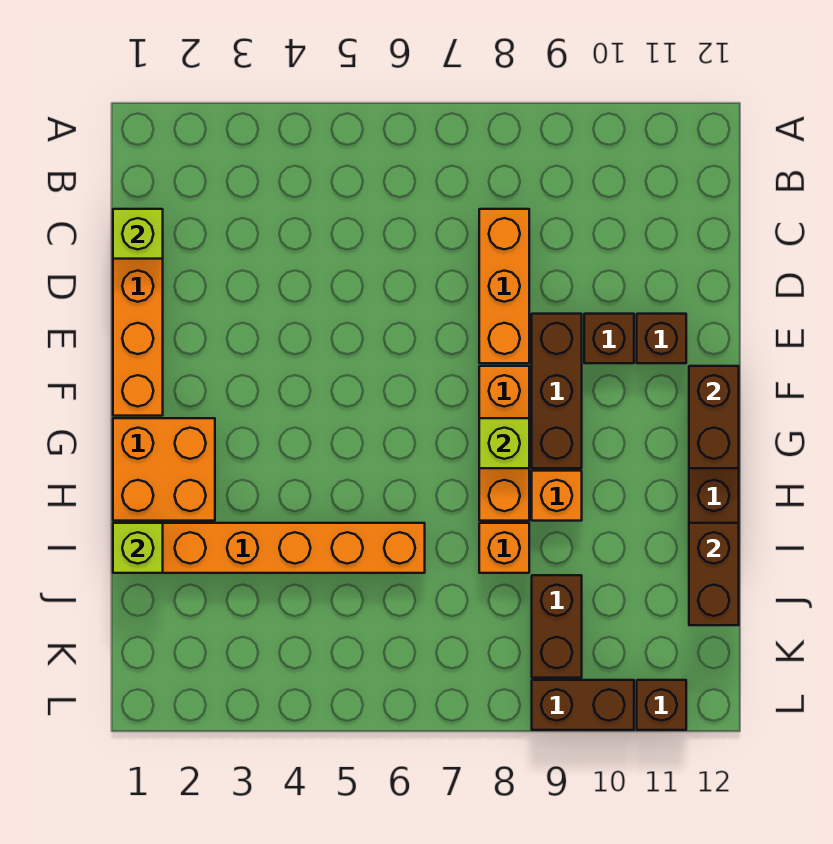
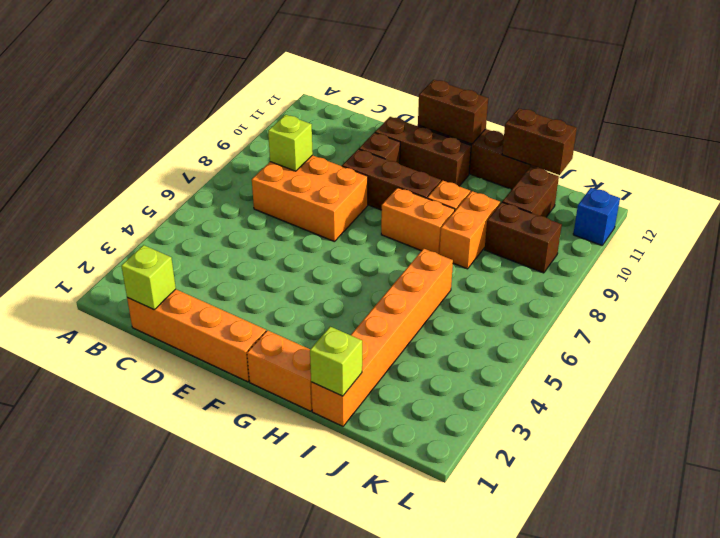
orange 1x3 brick [479,209,529,363] -> orange 2x3 brick [252,155,368,242]
brown 1x1 brick [637,314,686,363] -> brown 1x3 brick [375,117,471,186]
orange 1x3 brick [479,366,529,521] -> orange 1x2 brick [381,188,455,254]
orange 2x2 brick [113,418,215,521] -> orange 1x2 brick [247,330,312,411]
lime 1x1 brick [479,418,529,468] -> lime 1x1 brick moved to [268,115,313,171]
orange 1x1 brick [479,523,529,573] -> orange 1x2 brick [439,191,500,269]
brown 1x2 brick [532,680,634,730] -> brown 1x2 brick moved to [502,166,559,217]
brown 1x1 brick [637,680,686,730] -> blue 1x1 brick [573,188,620,245]

